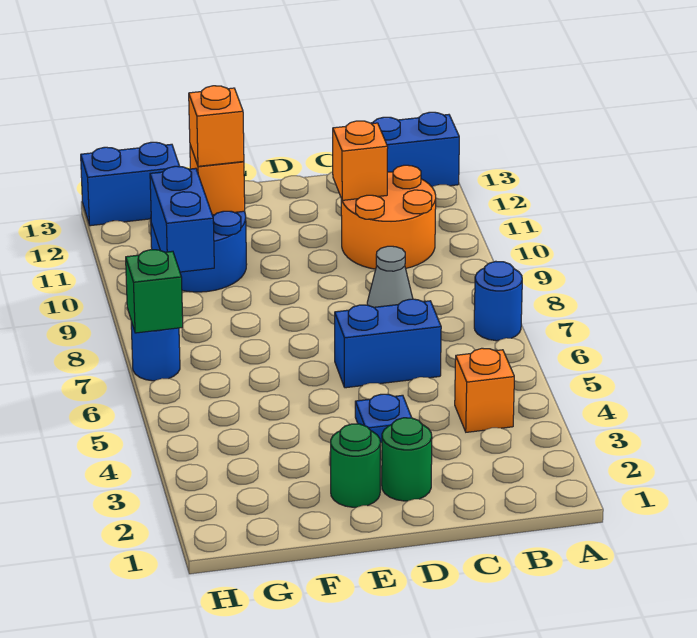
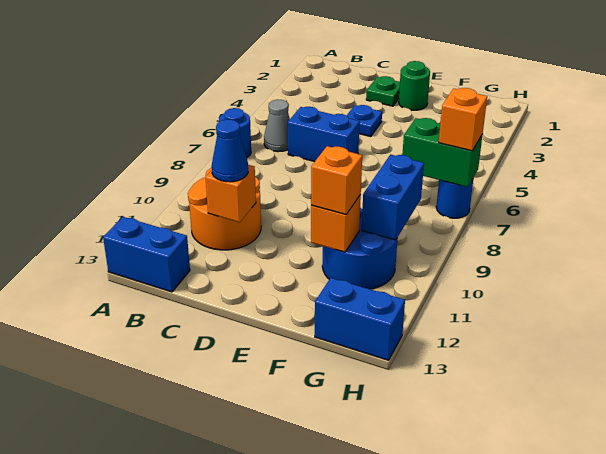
orange 1x1 brick [455,348,514,432] -> orange 1x1 brick moved to [439,88,487,151]
grey 1x1 cone [367,246,413,307] -> grey 1x1 cone moved to [264,100,290,152]
none -> blue 1x1 cone [212,120,248,182]
green 1x1 round brick [382,418,432,501] -> green 1x1 plate [366,76,400,106]
green 1x1 brick [126,250,183,333] -> green 1x2 brick [402,118,483,187]

